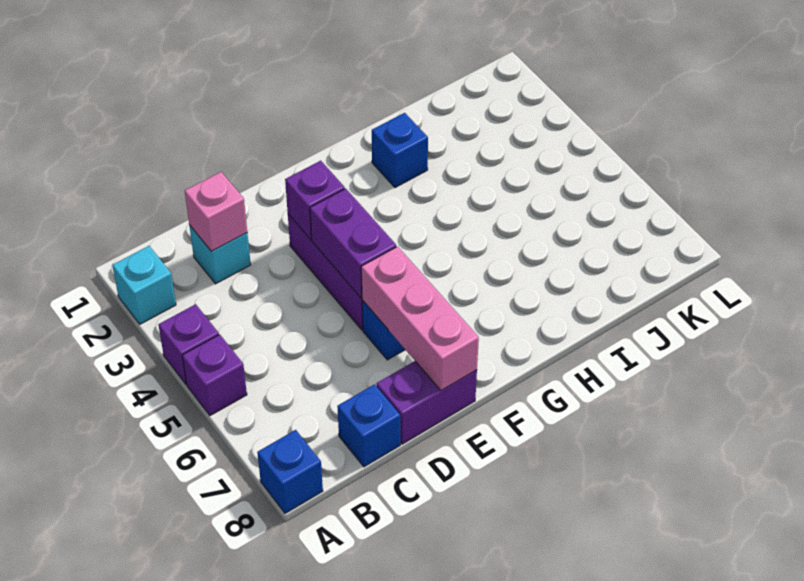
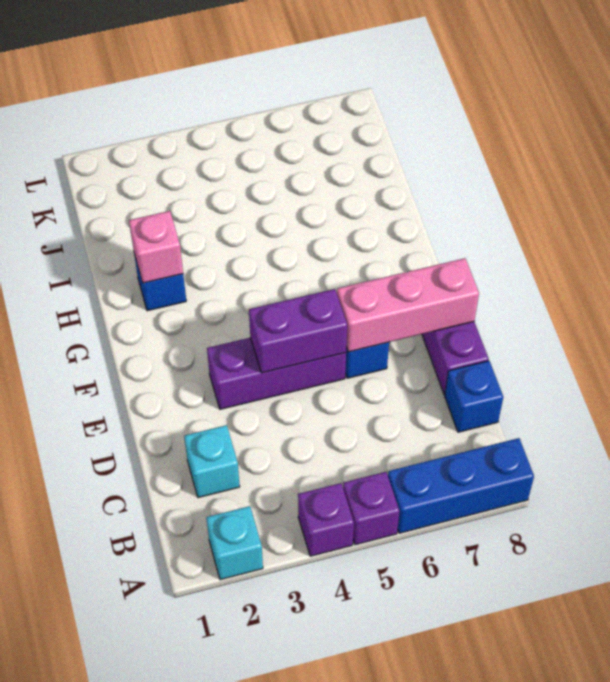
blue 1x1 brick [257,430,323,514] -> blue 1x3 brick [388,438,534,533]
pink 1x1 brick [185,172,247,251] -> pink 1x1 brick moved to [129,211,183,283]
purple 1x1 brick [285,161,345,240] -> none

